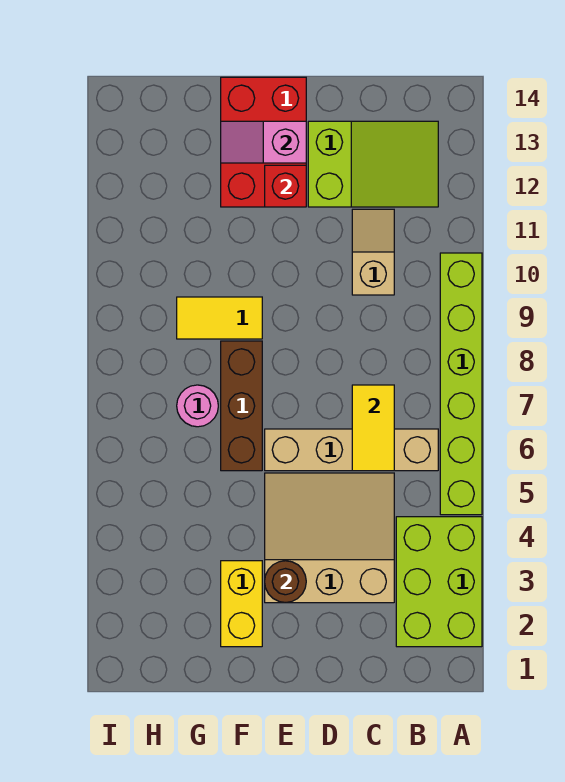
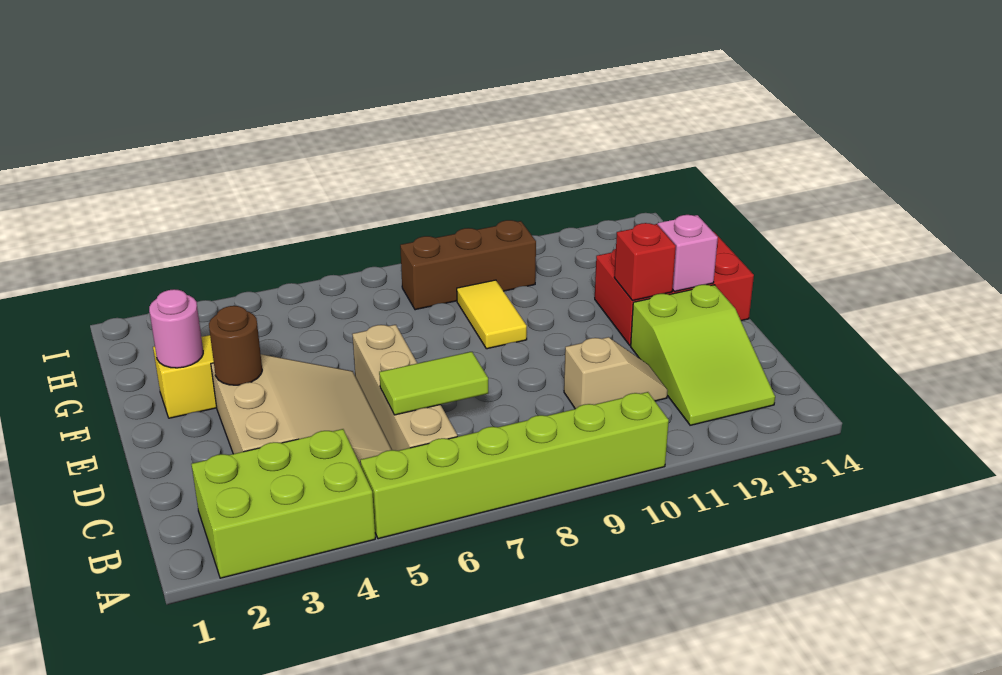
yellow 1x2 tile [352,385,394,471] -> lime 1x2 tile [379,352,488,415]
brown 1x3 brick [221,341,262,471] -> brown 1x3 brick moved to [400,220,536,310]
pink 1x1 round brick [177,385,218,427] -> pink 1x1 round brick moved to [149,289,203,368]

